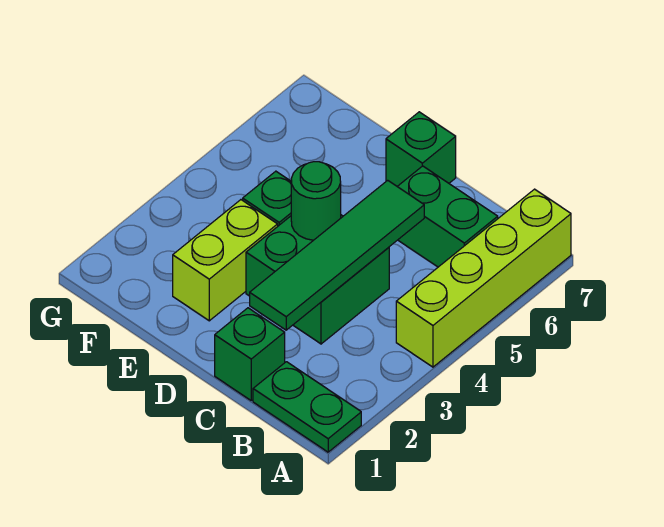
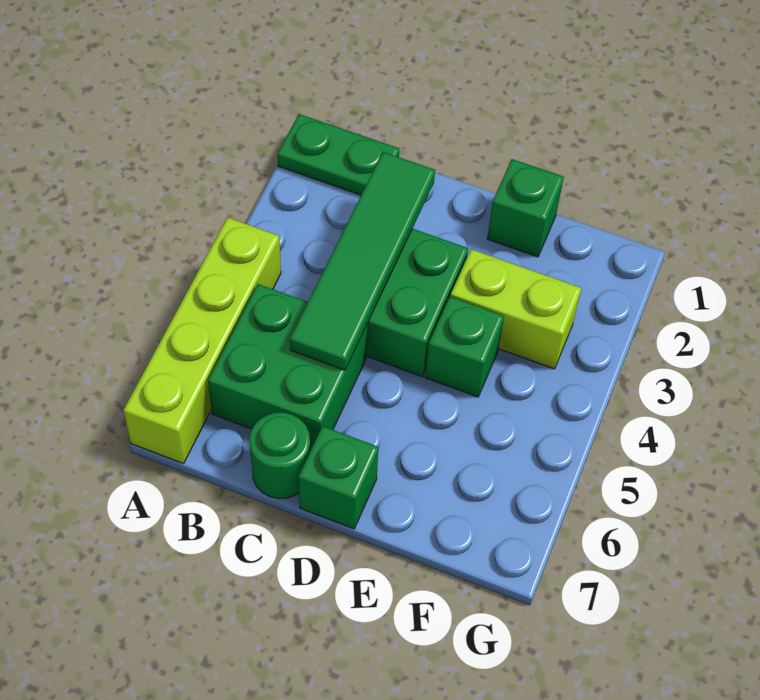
green 1x2 brick [397,166,498,267] -> green 2x2 brick [208,284,368,451]
green 1x1 brick [215,308,285,400] -> green 1x1 brick moved to [487,159,564,257]
green 1x1 round brick [291,162,341,240] -> green 1x1 round brick moved to [249,412,310,499]
lime 1x2 brick [173,200,278,321] -> lime 1x2 brick turned to [450,249,581,369]

